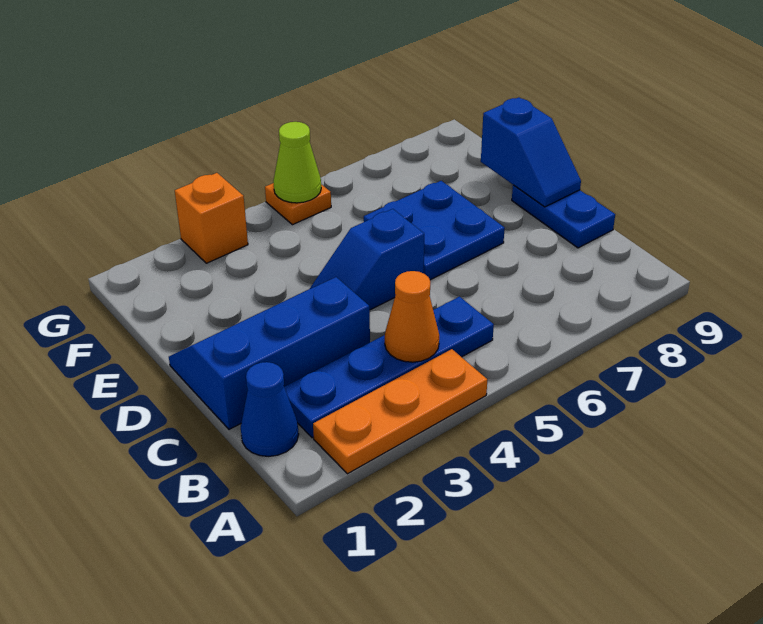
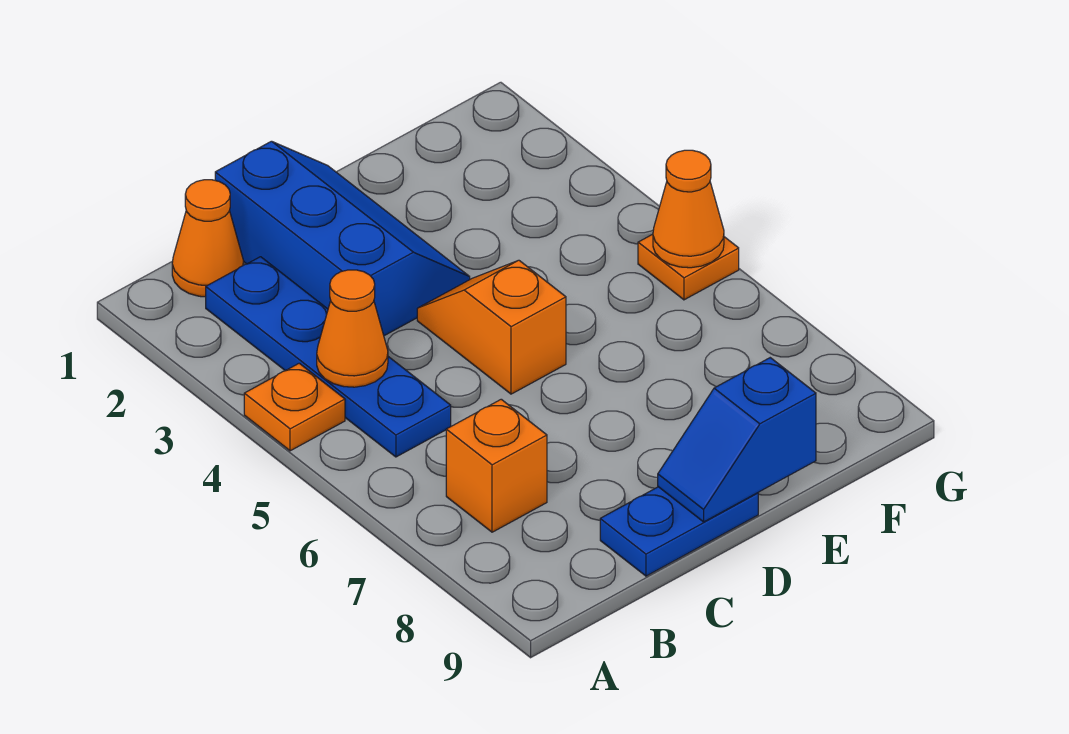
orange 1x3 plate [313,349,487,474] -> orange 1x1 plate [244,363,345,451]
blue 1x1 cone [241,362,299,456] -> orange 1x1 cone [172,180,244,297]
blue 1x2 slope [310,209,424,310] -> orange 1x2 slope [417,260,566,394]
blue 2x2 plate [364,181,505,280] -> none
orange 1x1 brick [175,173,248,263] -> orange 1x1 brick moved to [446,399,547,532]
lime 1x1 cone [273,122,321,203] -> orange 1x1 cone [653,150,724,268]

